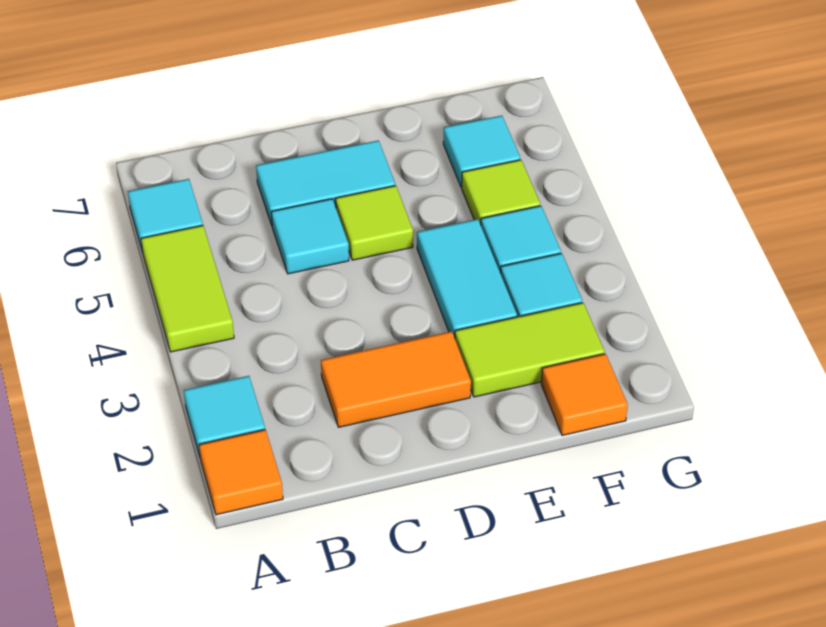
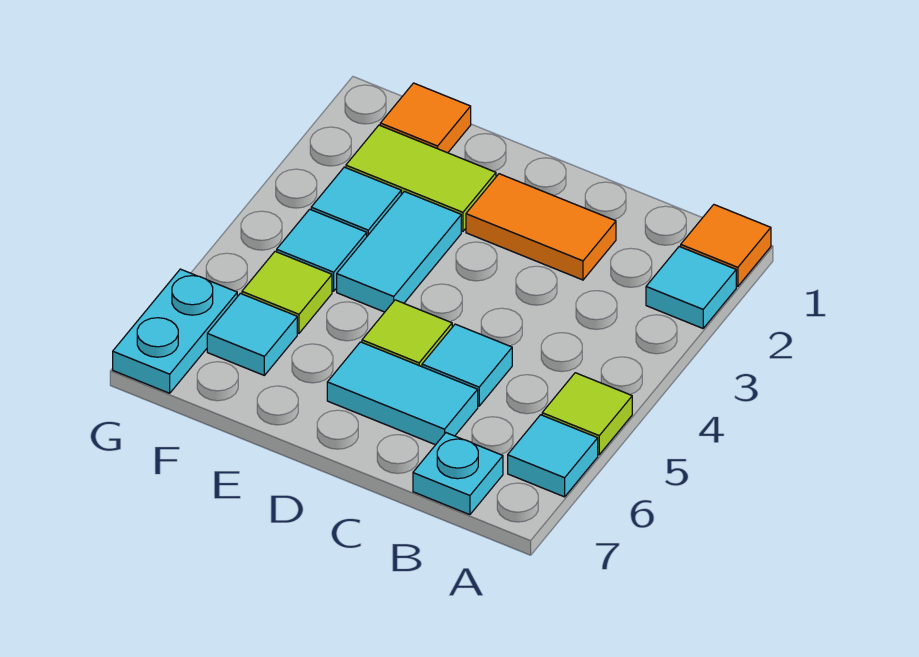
lime 1x2 tile [141,226,234,352] -> lime 1x1 tile [542,373,632,455]
none -> cyan 1x1 plate [413,433,503,515]
none -> cyan 1x2 plate [113,269,237,393]

